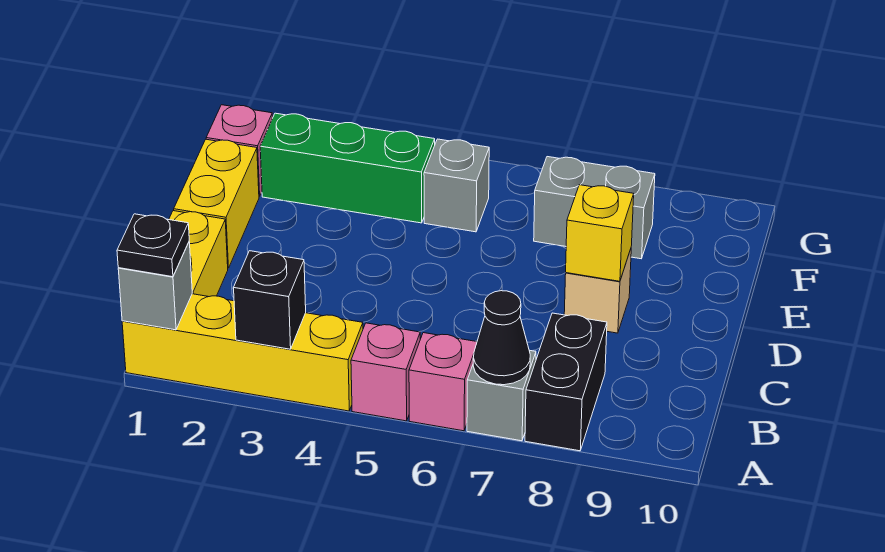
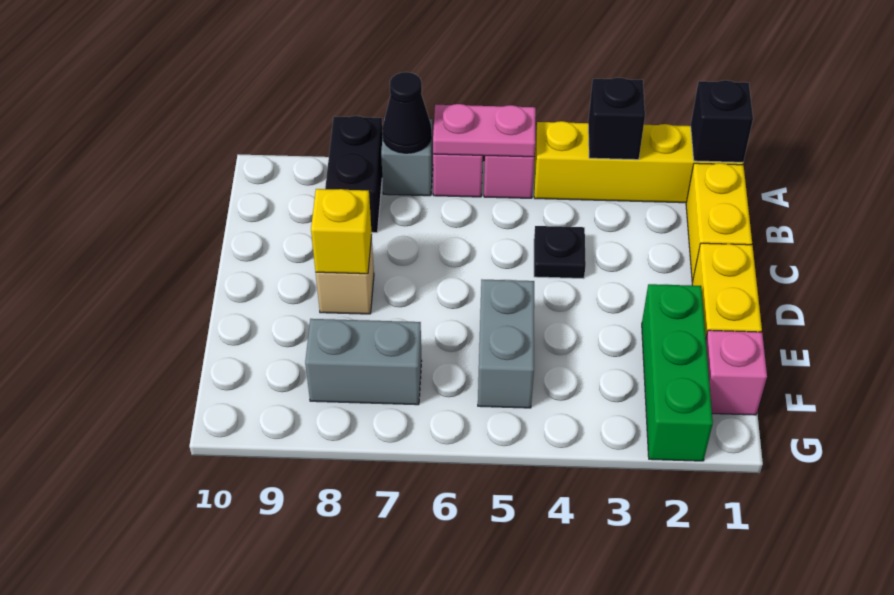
grey 1x1 brick [118,242,192,330] -> black 1x1 brick [691,80,753,162]
black 1x1 plate [117,214,189,277] -> black 1x1 plate moved to [534,226,586,279]
none -> pink 1x2 plate [433,104,536,157]
green 1x3 brick [260,113,435,223] -> green 1x3 brick turned to [642,284,713,461]
grey 1x1 brick [424,139,489,232] -> grey 1x2 brick [478,280,534,408]

